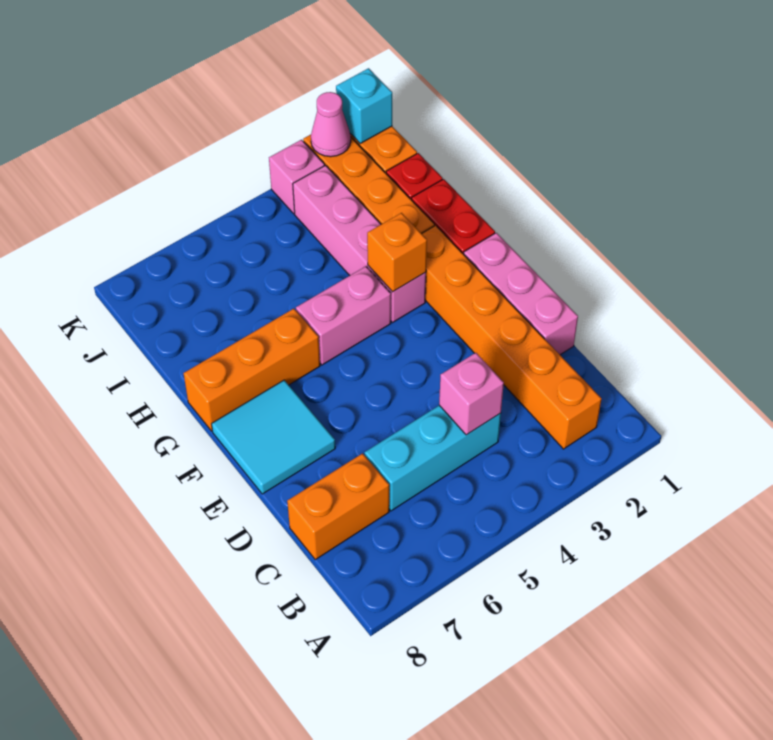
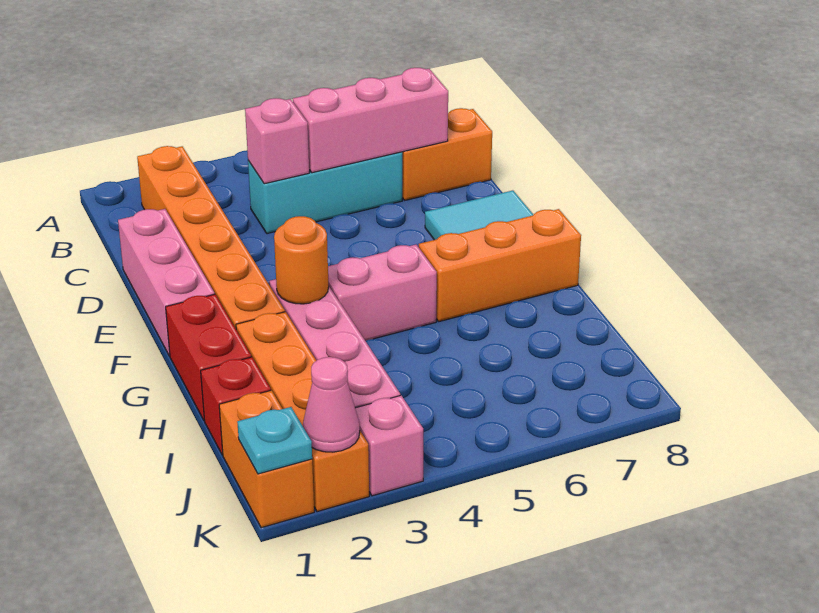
none -> pink 1x3 brick [293,68,448,173]
orange 1x1 brick [367,213,427,292] -> orange 1x1 round brick [274,216,329,304]
cyan 1x1 brick [336,68,392,143] -> cyan 1x1 plate [237,407,312,474]

